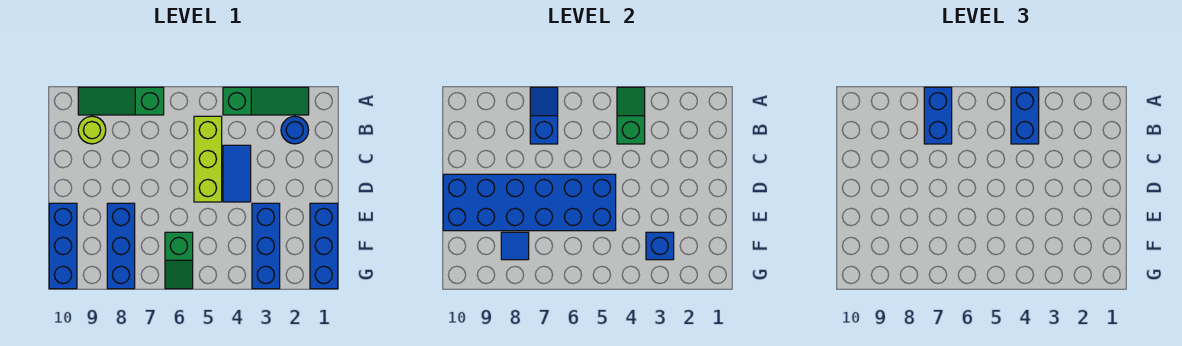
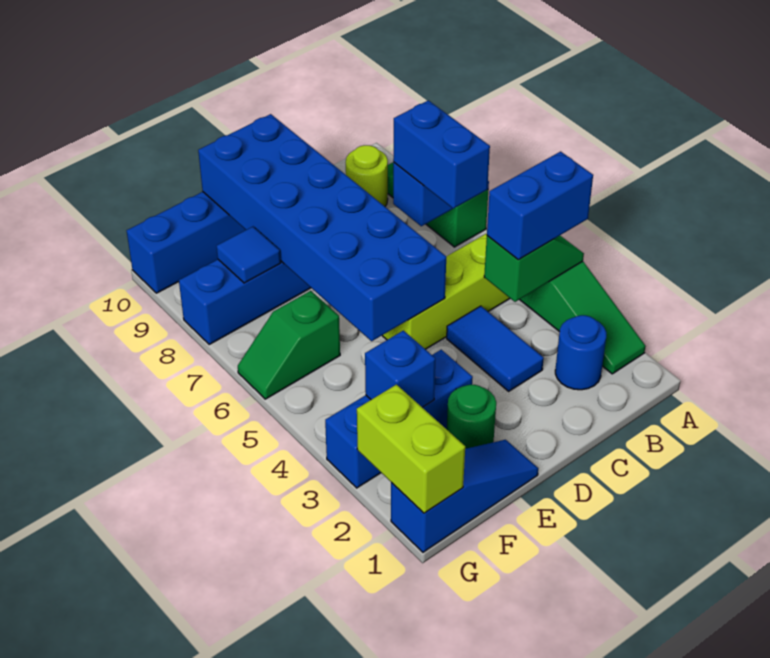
blue 1x2 brick [924,87,952,144] -> blue 1x2 brick turned to [393,100,490,208]
blue 1x2 tile [223,145,251,202] -> blue 1x2 tile turned to [447,306,544,391]
blue 1x3 brick [310,203,338,289] -> blue 1x3 slope [391,440,538,552]
none -> green 1x1 round brick [447,385,496,449]
none -> lime 1x2 brick [357,385,465,513]

